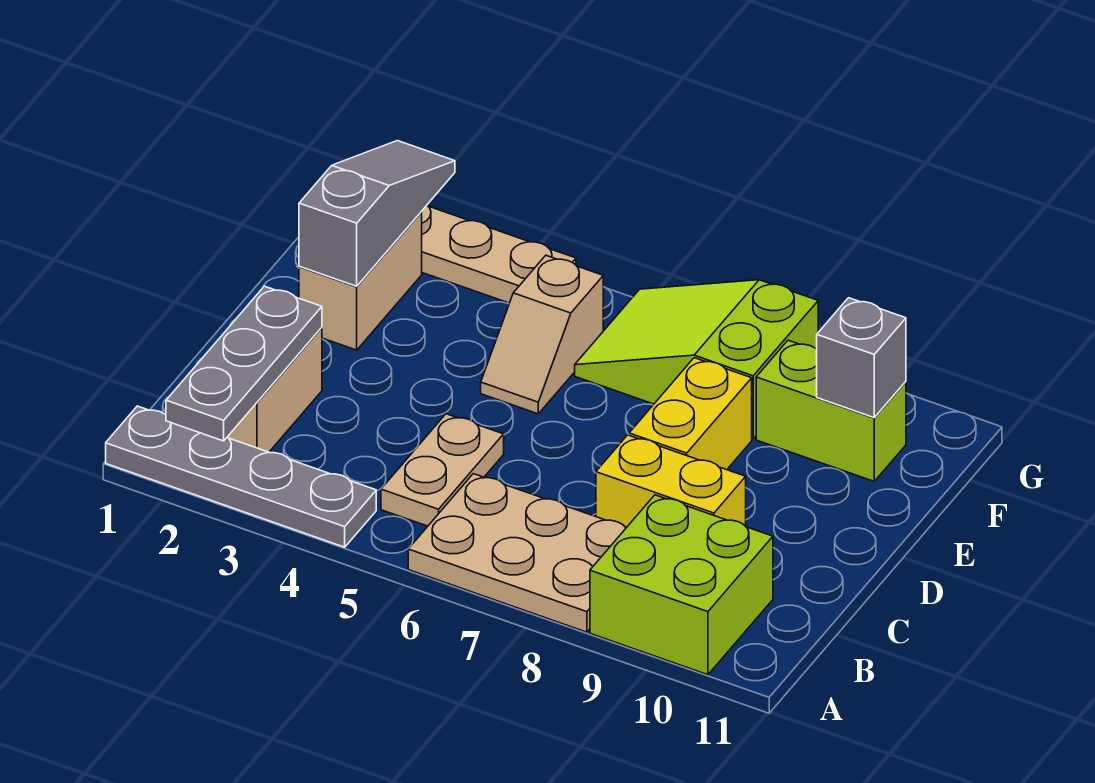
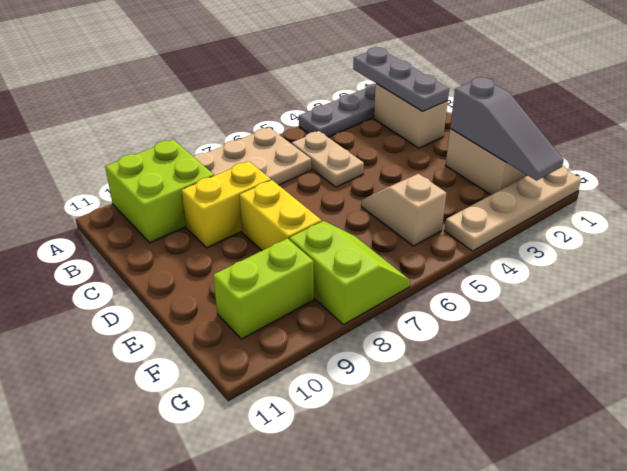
lime 2x3 slope [575,280,818,439] -> lime 2x2 slope [289,221,410,325]
grey 1x1 brick [817,298,906,418] -> none

